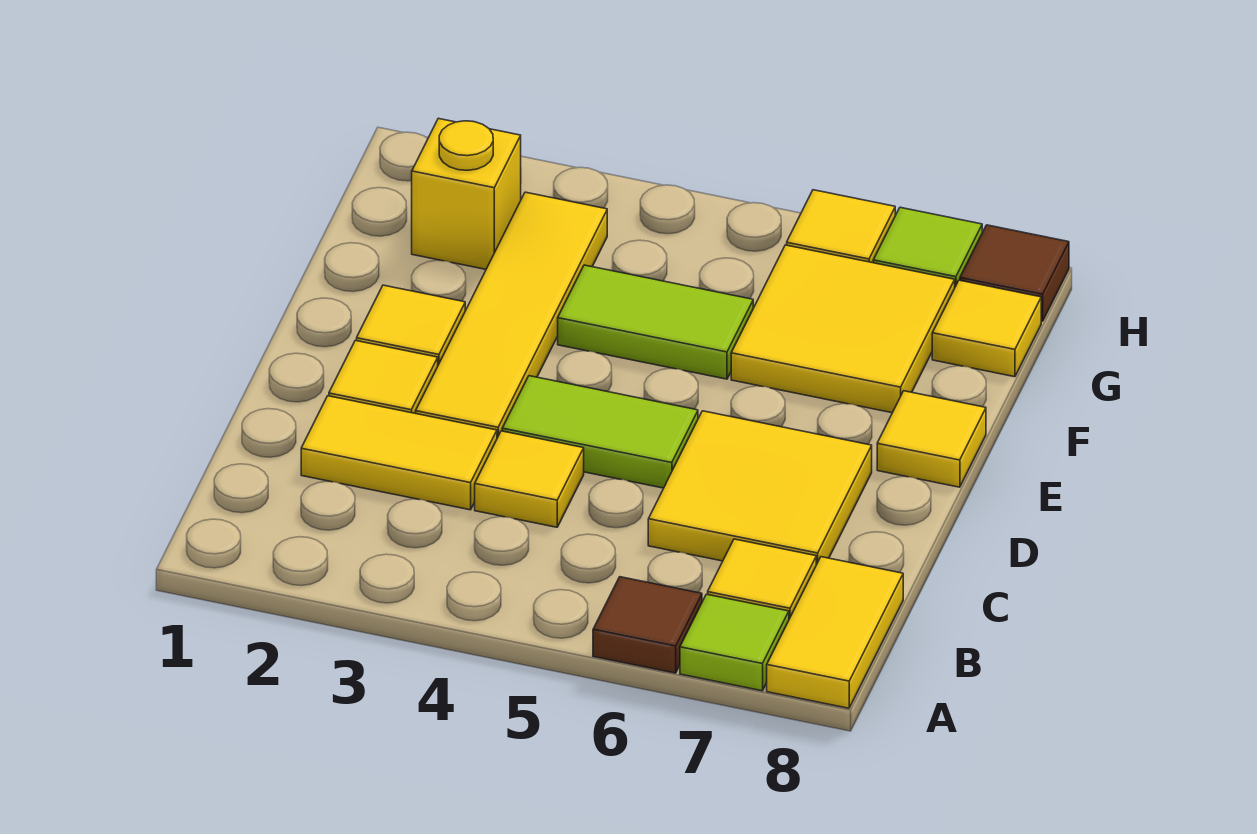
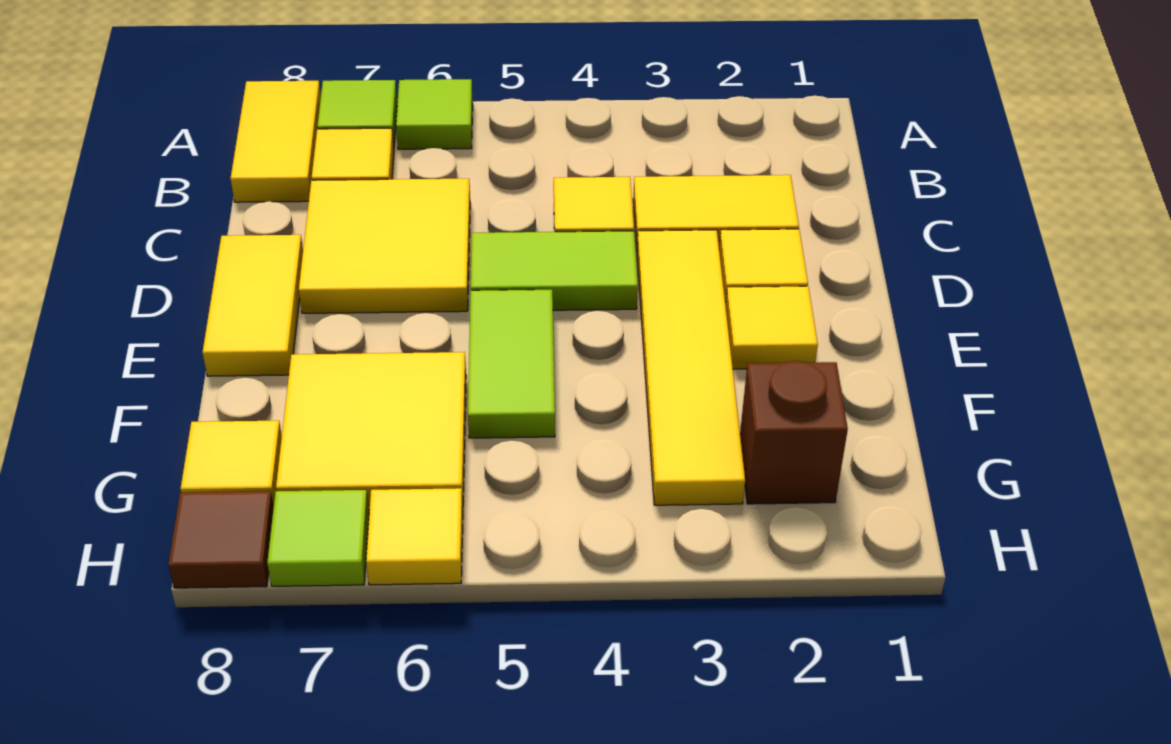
brown 1x1 tile [593,577,702,673] -> lime 1x1 tile [396,79,473,149]
yellow 1x1 tile [877,391,986,487] -> yellow 1x2 tile [202,235,303,376]
lime 1x2 tile [558,265,753,379] -> lime 1x2 tile turned to [468,290,555,438]
yellow 1x1 brick [412,118,521,269] -> brown 1x1 brick [740,361,848,504]

